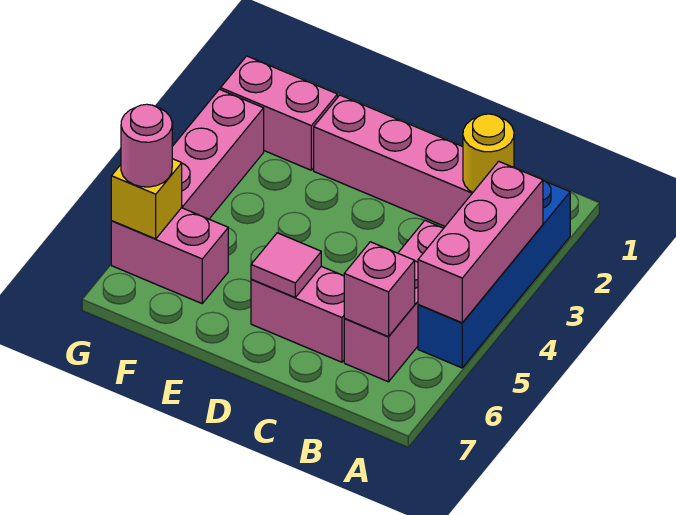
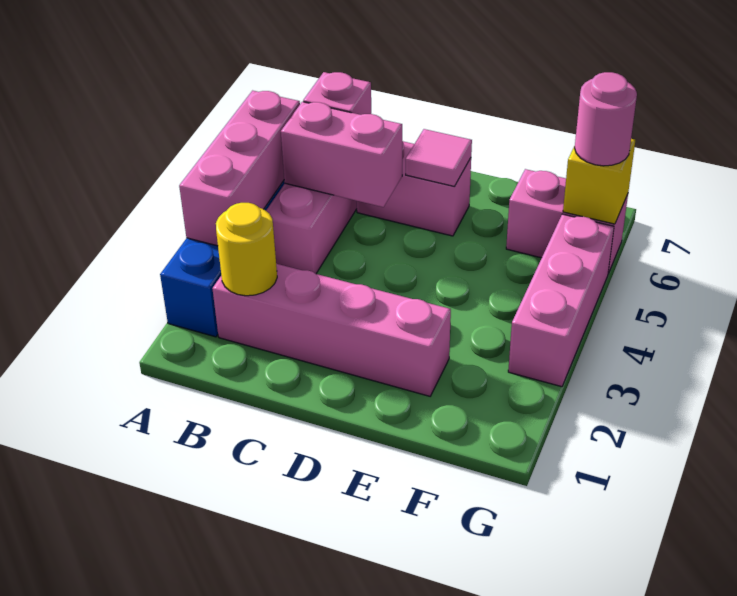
pink 1x2 brick [221,56,337,170] -> pink 1x2 brick moved to [281,102,402,207]

